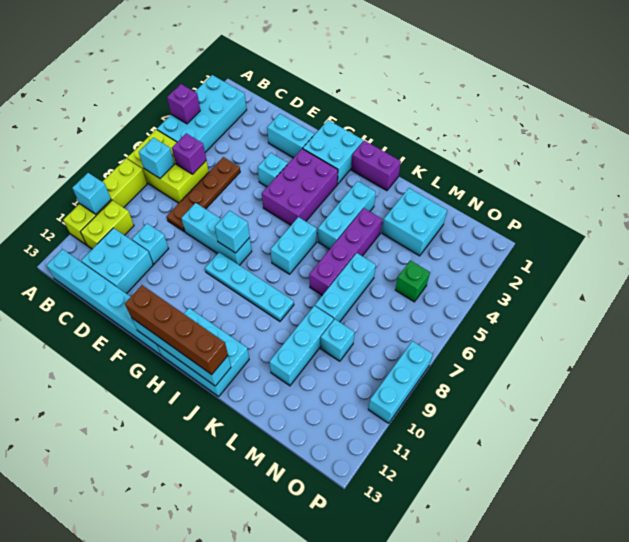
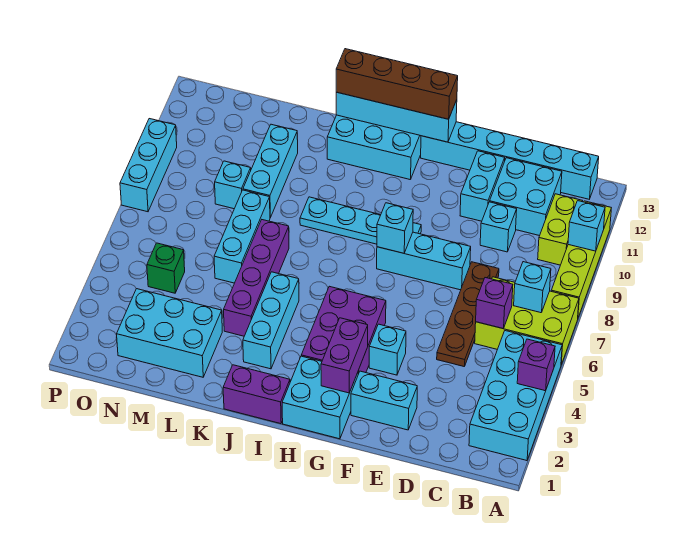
none -> purple 1x2 brick [321,318,368,393]
cyan 1x2 brick [271,217,317,274] -> cyan 1x2 brick moved to [460,151,505,221]
cyan 2x2 brick [382,188,447,256] -> cyan 2x3 brick [117,289,222,377]

